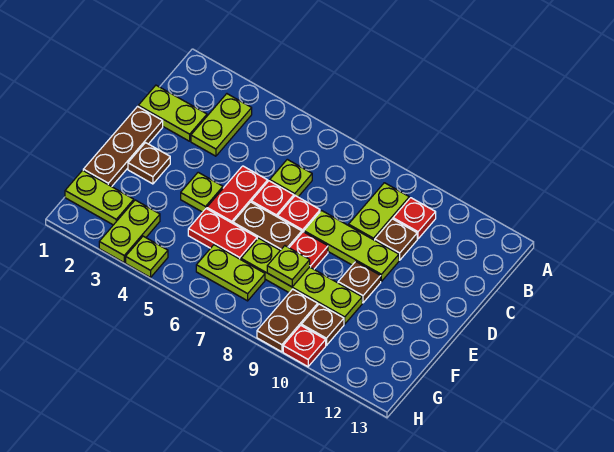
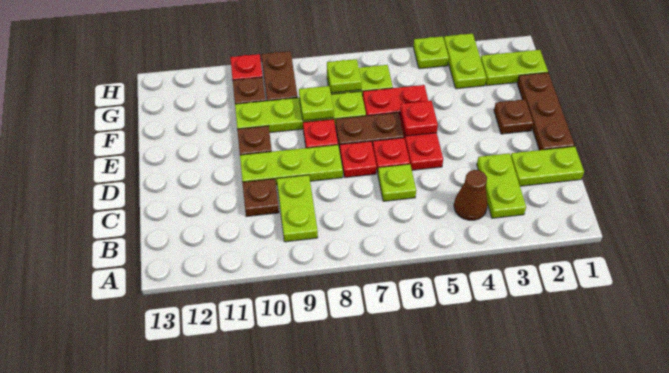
none -> brown 1x1 cone [454,170,488,220]
red 1x1 plate [393,198,436,239] -> red 1x1 plate moved to [400,101,438,136]
lime 1x1 plate [181,172,223,212] -> lime 1x1 plate moved to [327,59,362,93]

